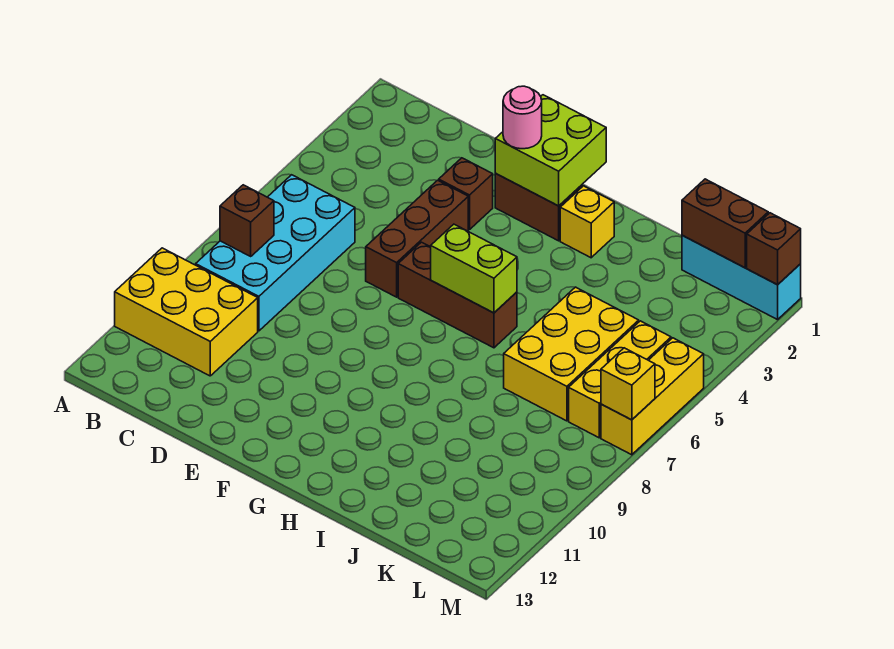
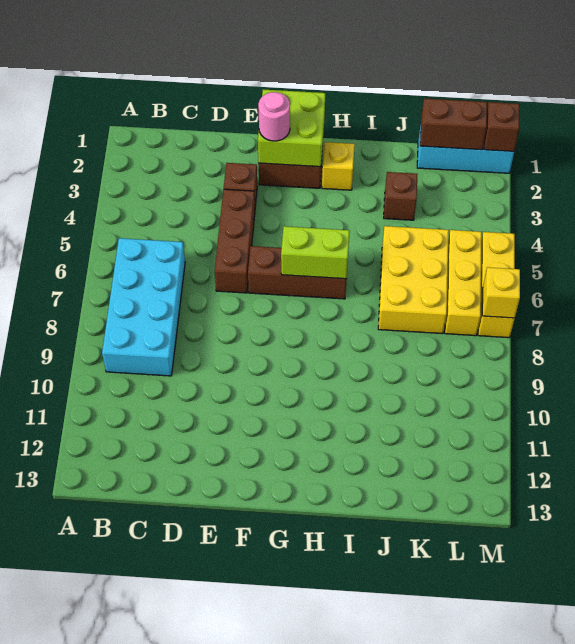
yellow 2x3 brick [115,248,258,376] -> none
brown 1x1 brick [220,185,274,256] -> brown 1x1 brick moved to [384,172,417,220]

